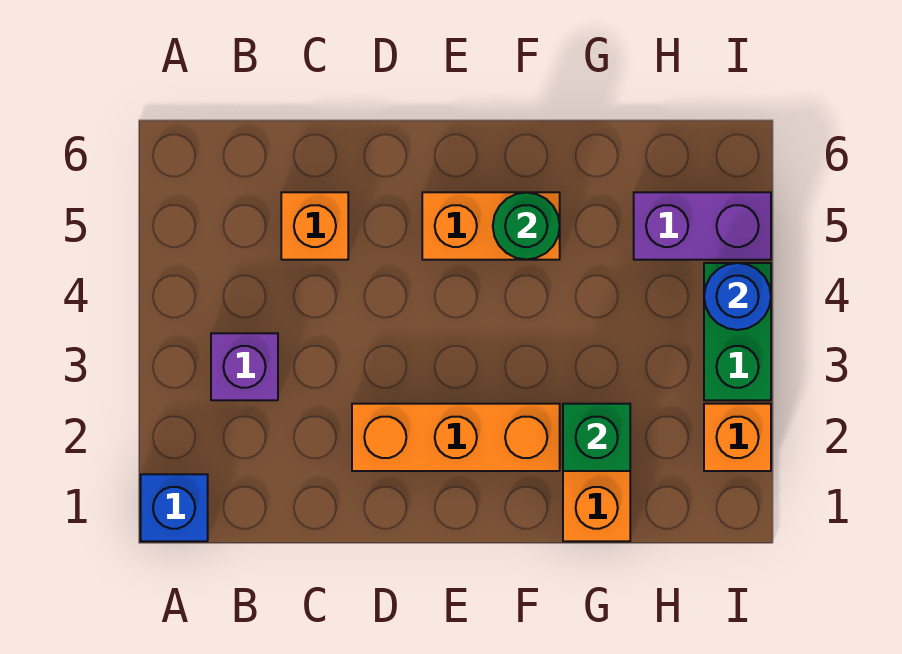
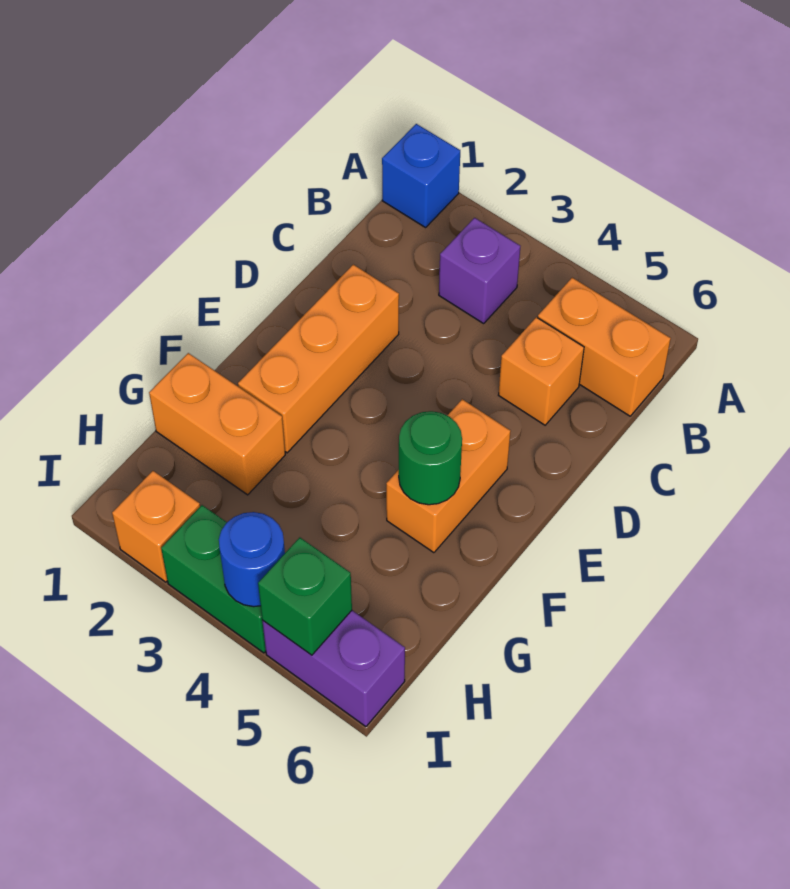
none -> orange 1x2 brick [538,278,671,416]
green 1x1 brick [563,404,630,471] -> green 1x1 brick moved to [258,537,352,655]
purple 1x2 brick [634,192,771,260] -> purple 1x2 brick turned to [262,611,405,727]

